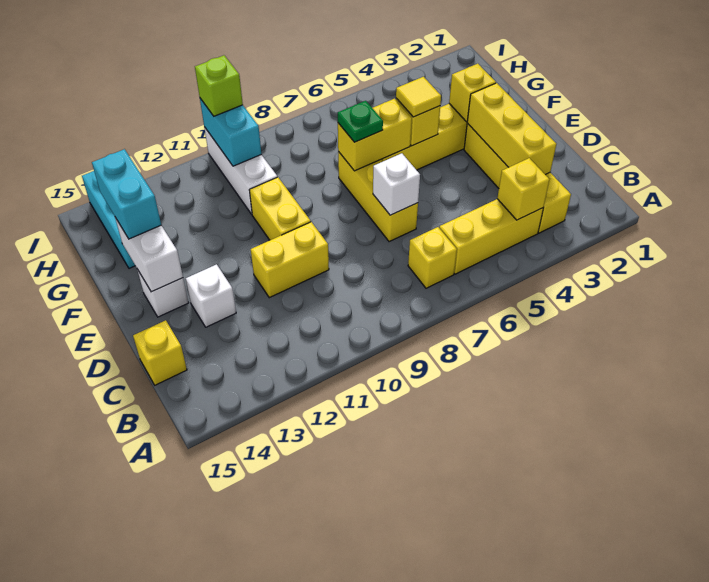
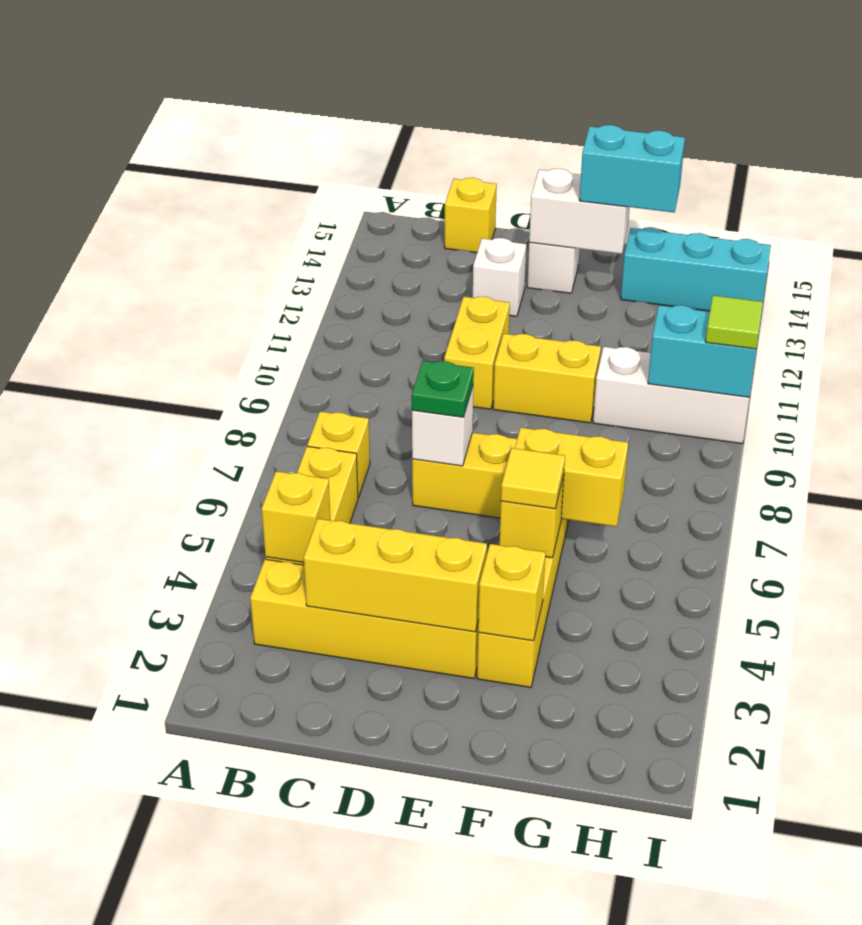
yellow 1x2 brick [338,99,412,171] -> yellow 1x2 brick turned to [515,428,628,527]
green 1x1 plate [338,101,383,142] -> green 1x1 plate moved to [412,361,474,417]
lime 1x1 brick [195,55,243,116] -> lime 1x1 tile [706,296,763,349]

